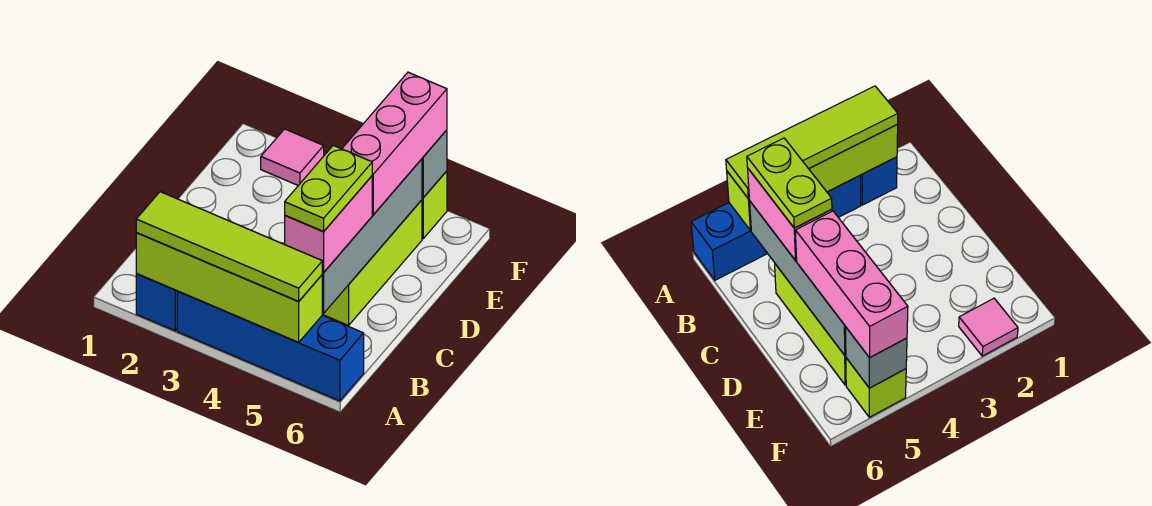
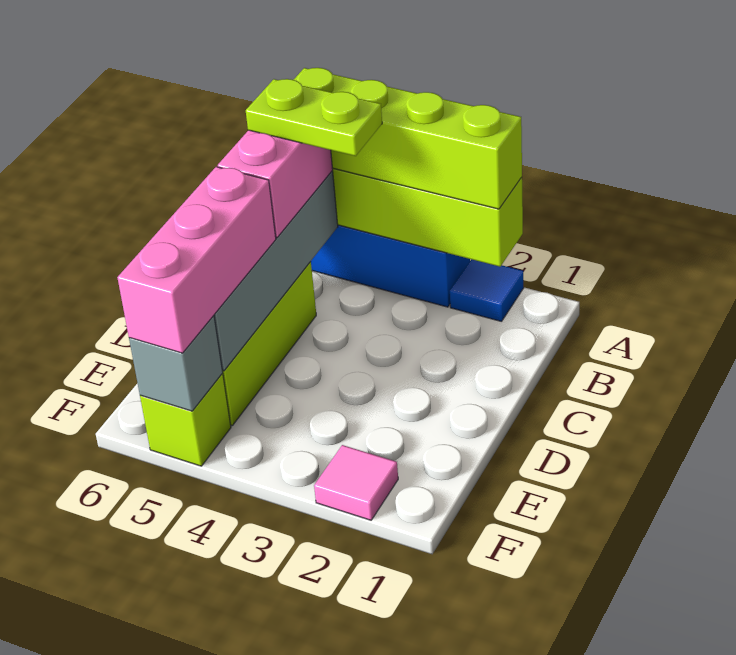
blue 1x1 brick [136,274,177,331] -> blue 1x1 tile [450,259,524,322]
lime 1x4 tile [136,192,322,301] -> lime 1x4 brick [294,68,522,209]
lime 1x2 plate [285,145,372,231] -> lime 1x2 plate turned to [246,79,382,156]

